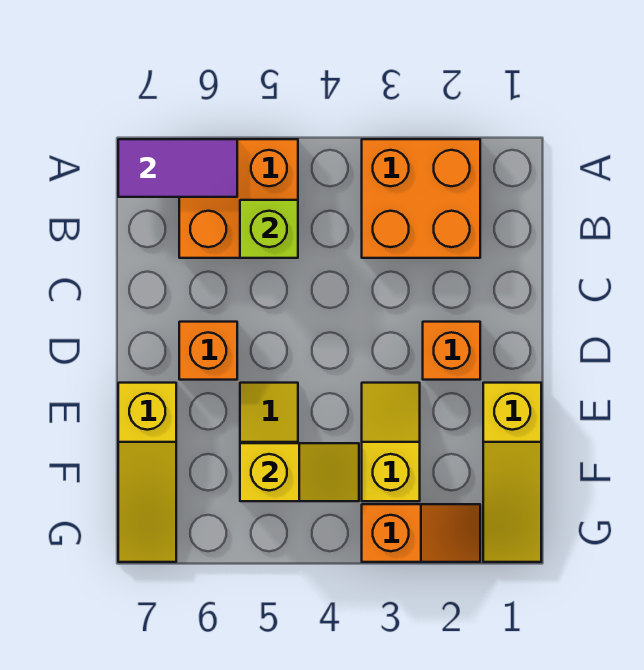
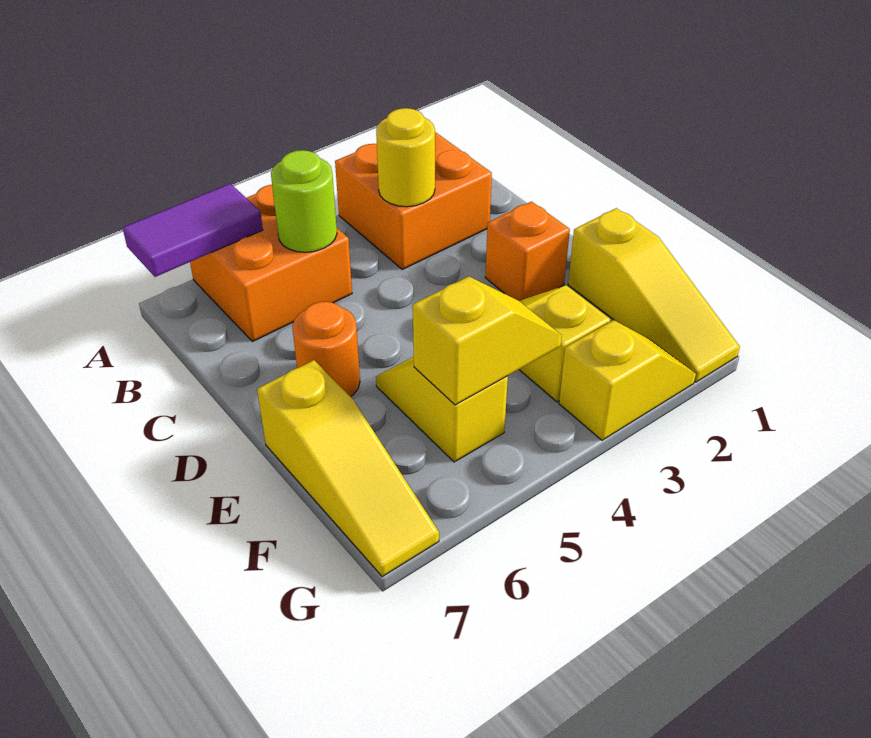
none -> yellow 1x1 round brick [376,108,435,207]
lime 1x1 brick [240,200,298,258] -> lime 1x1 round brick [271,150,337,252]
orange 1x1 brick [179,322,237,380] -> orange 1x1 round brick [292,302,360,397]
orange 1x2 slope [362,504,480,562] -> yellow 1x2 slope [559,320,696,440]

